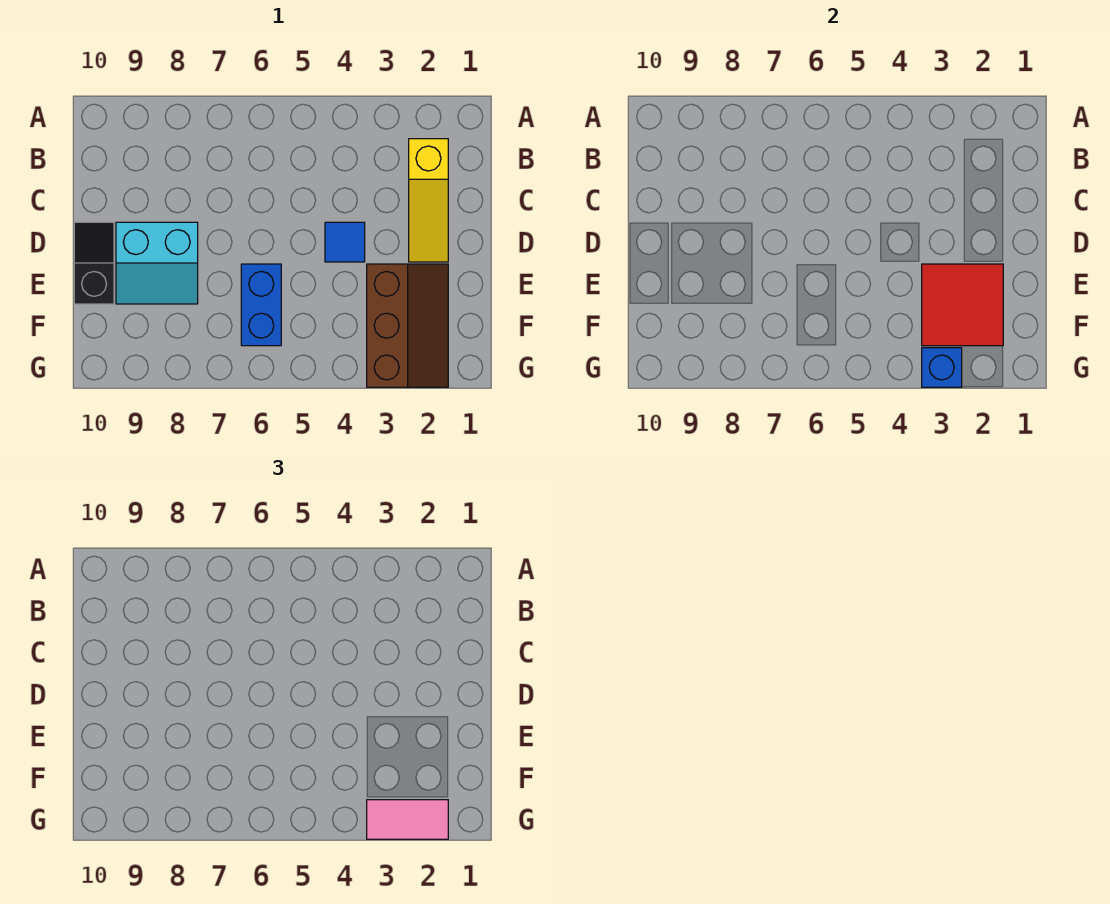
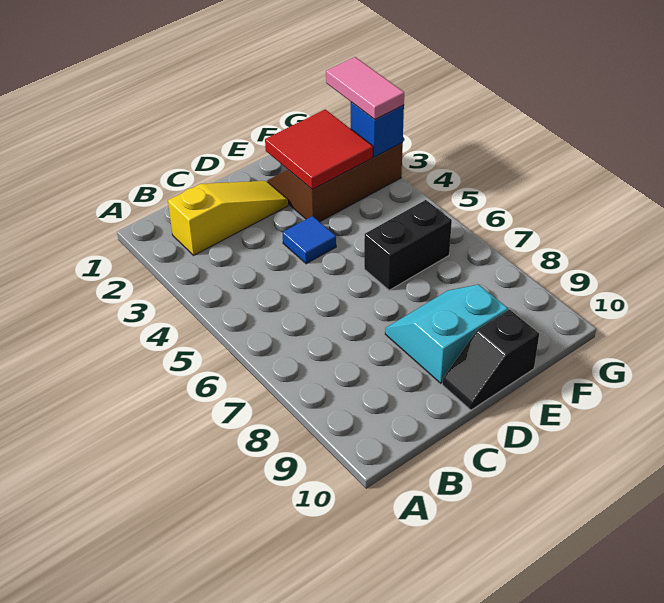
cyan 2x2 slope [116,222,198,304] -> cyan 2x2 slope turned to [385,284,508,383]
blue 1x2 brick [241,264,281,346] -> black 1x2 brick [364,200,452,290]

